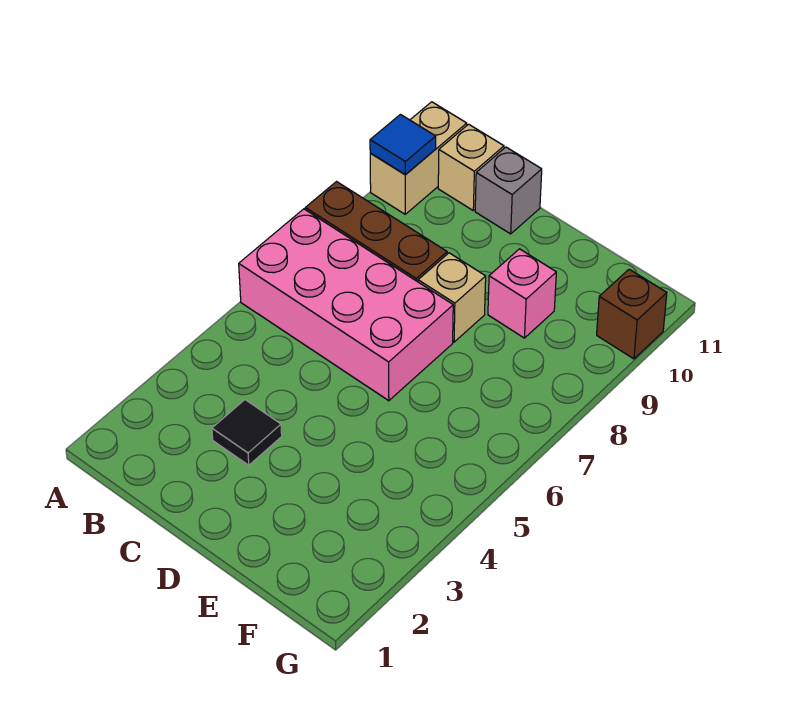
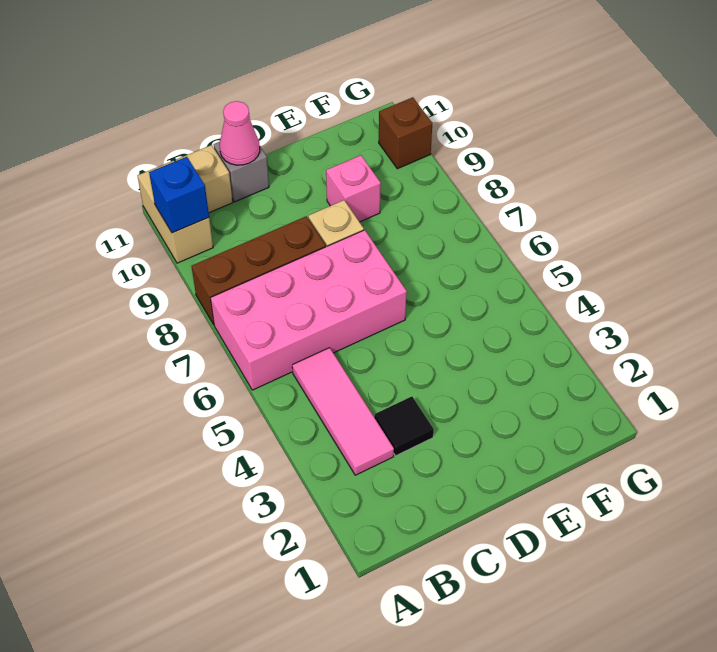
blue 1x1 tile [370,115,436,175] -> blue 1x1 brick [149,157,209,233]
none -> pink 1x3 tile [292,348,394,475]
none -> pink 1x1 cone [220,101,260,165]

